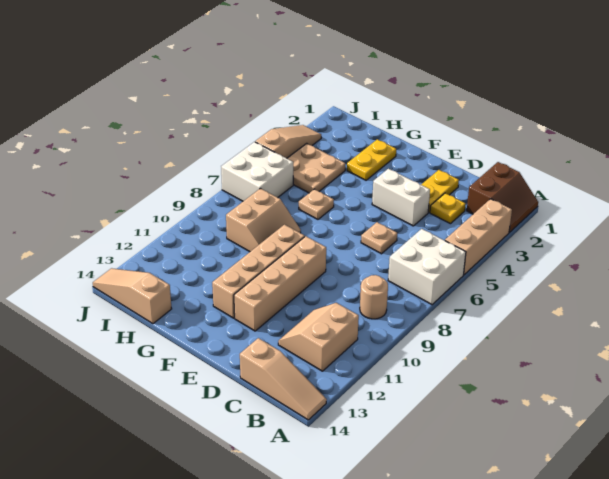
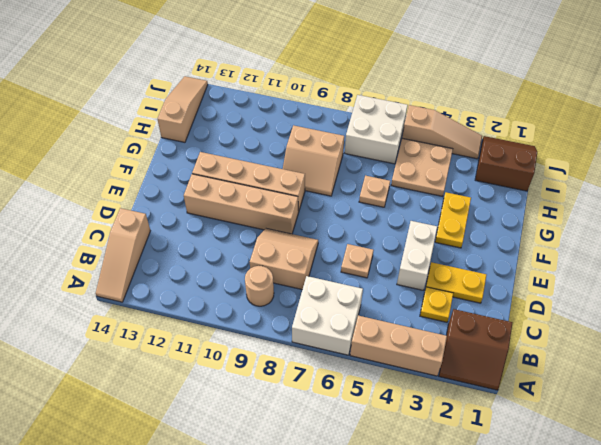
tan 2x2 slope [278,303,359,371] -> tan 2x2 slope moved to [250,229,318,290]
yellow 1x2 plate [347,139,396,180] -> yellow 1x2 plate turned to [435,192,471,248]
none -> brown 2x2 slope [475,136,537,191]

